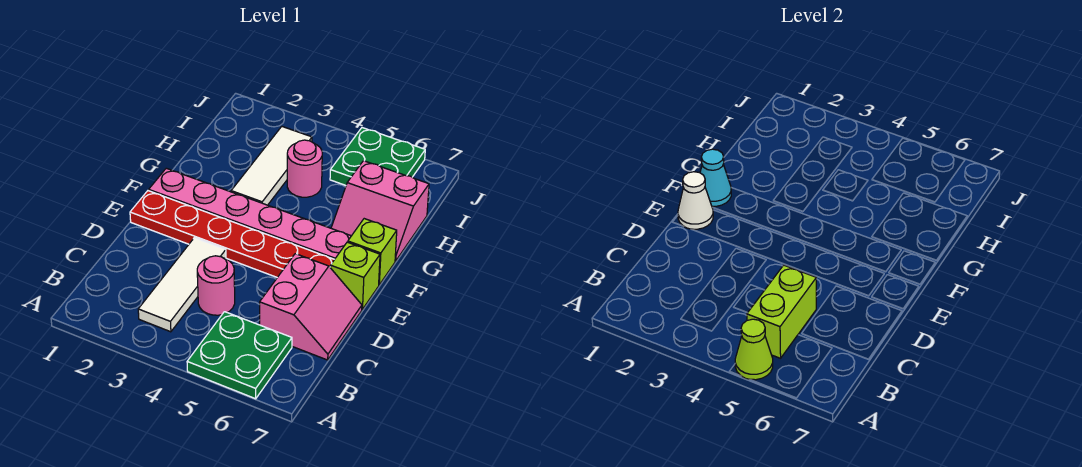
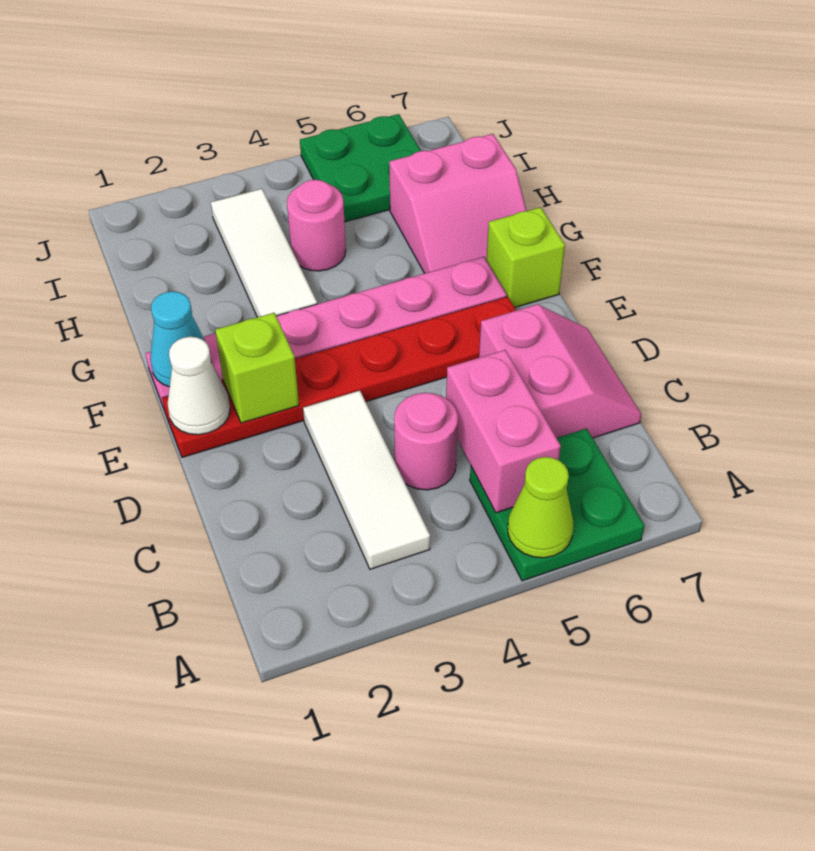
lime 1x2 brick [747,265,816,358] -> pink 1x2 brick [446,350,561,513]
lime 1x1 brick [330,242,380,309] -> lime 1x1 brick moved to [215,313,299,423]

